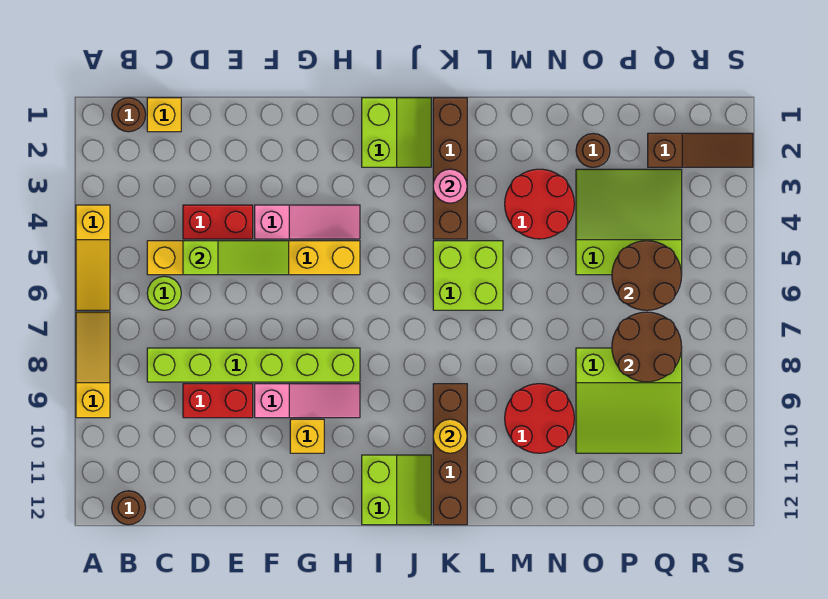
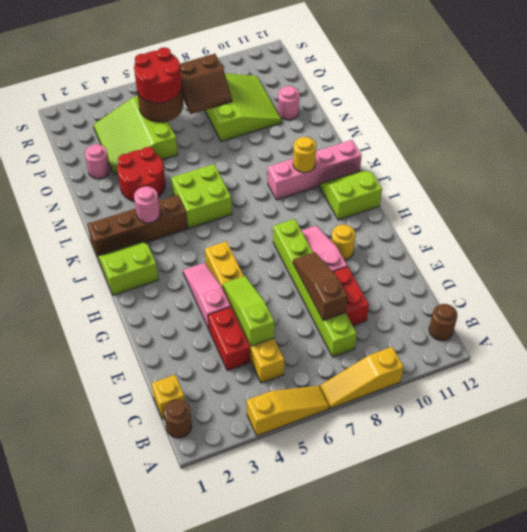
lime 1x1 round brick [147,276,181,310] -> none
yellow 1x1 brick [290,419,324,453] -> yellow 1x1 round brick [331,225,355,260]
brown 1x4 brick [433,384,467,525] -> pink 1x4 brick [268,140,362,200]
red 2x2 round brick [505,384,574,453] -> red 2x2 round brick moved to [134,47,182,103]
brown 1x1 round brick [576,134,610,167] -> pink 1x1 round brick [85,144,110,179]
none -> pink 1x1 round brick [278,86,299,120]
brown 2x2 round brick [612,312,682,382] -> brown 2x2 slope [180,54,232,114]
brown 1x3 slope [648,133,753,167] -> brown 1x3 slope moved to [293,252,348,321]

